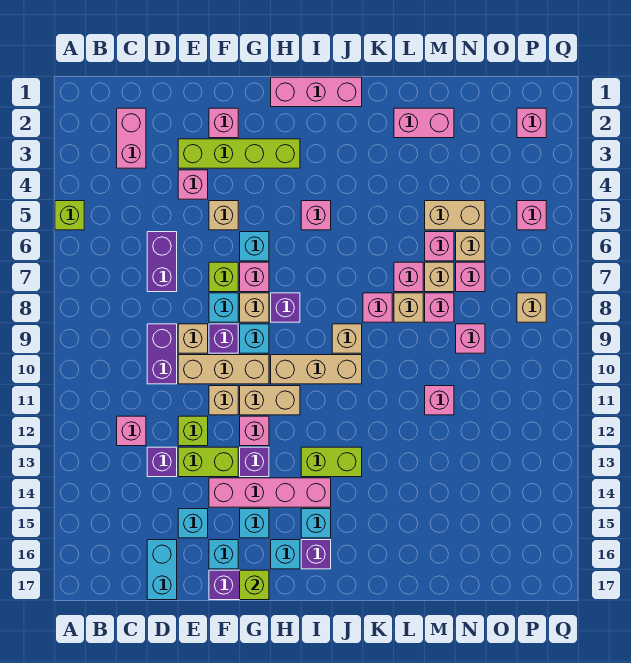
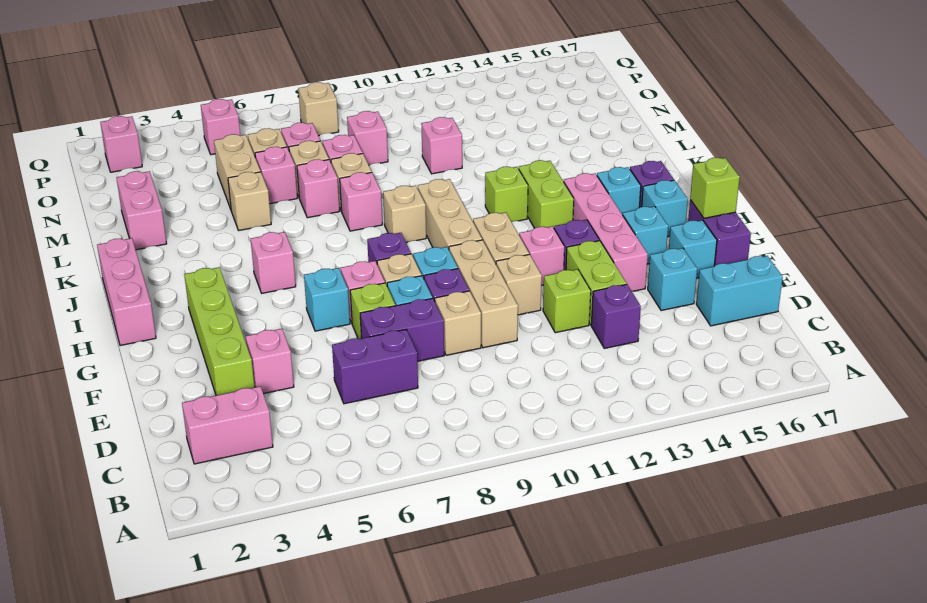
lime 1x1 brick [55,201,84,230] -> lime 1x1 brick moved to [485,167,528,222]
pink 1x1 brick [117,416,146,446] -> none
purple 1x2 brick [147,324,177,384] -> purple 1x2 brick moved to [360,298,444,361]
pink 1x1 brick [209,108,238,138] -> none
tan 1x1 brick [209,201,238,230] -> tan 1x1 brick moved to [228,172,271,230]

